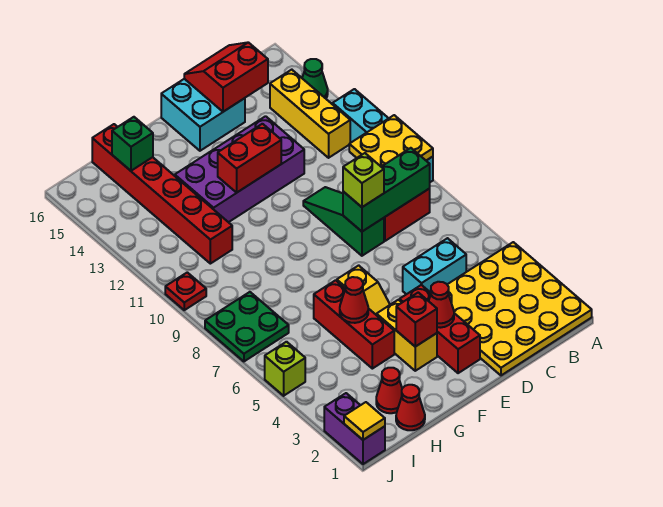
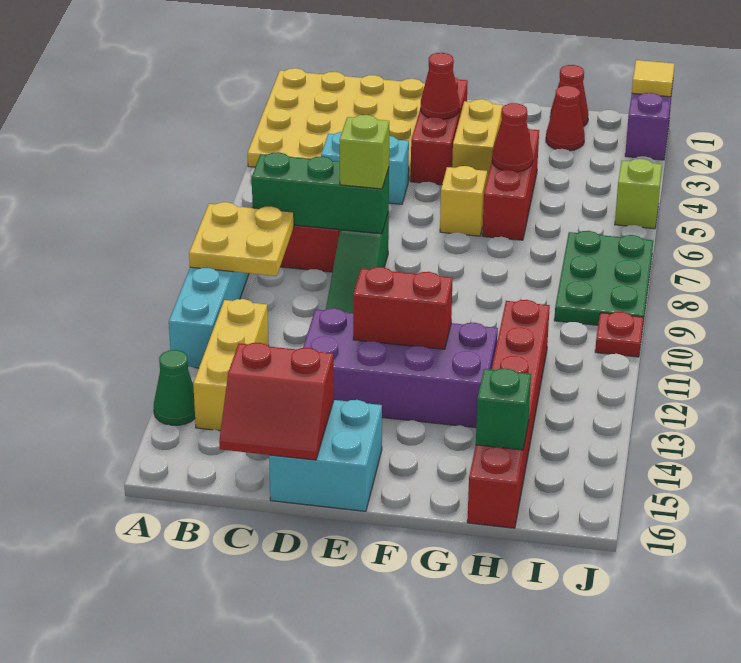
red 1x1 brick [396,293,437,347] -> none
green 2x2 plate [205,292,289,361] -> green 2x3 plate [554,231,653,325]

